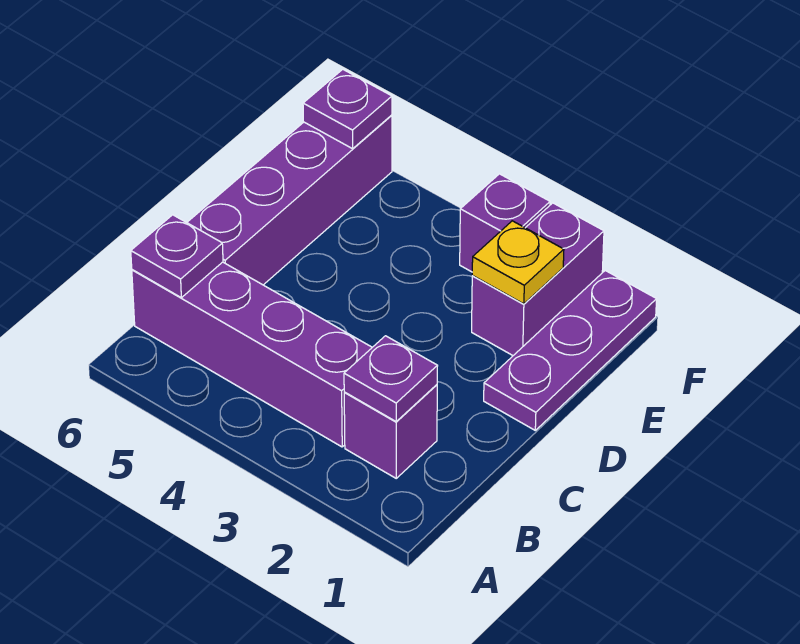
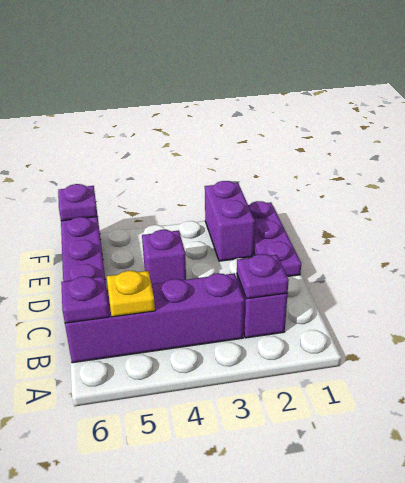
yellow 1x1 plate [472,221,564,304] -> yellow 1x1 plate moved to [107,271,155,317]
purple 1x1 brick [460,174,550,272] -> purple 1x1 brick moved to [142,230,186,284]

